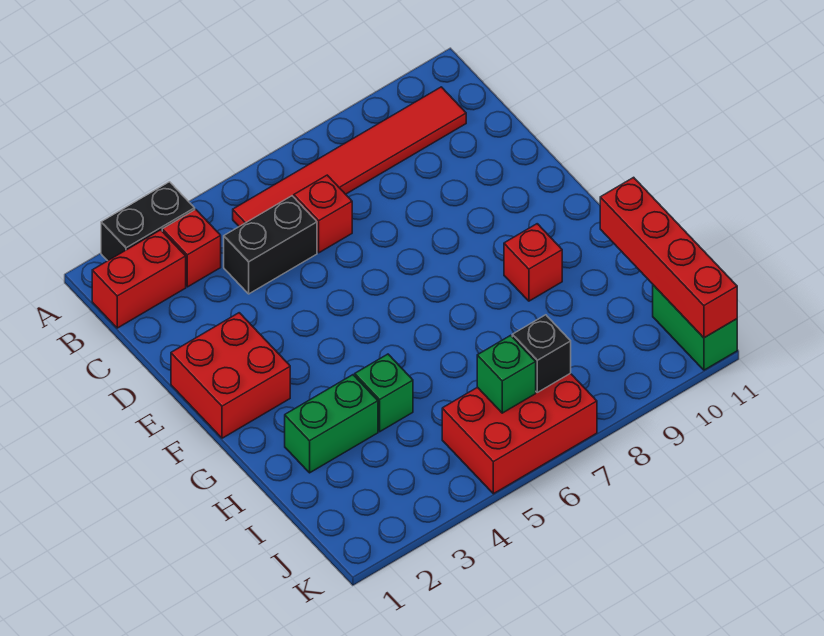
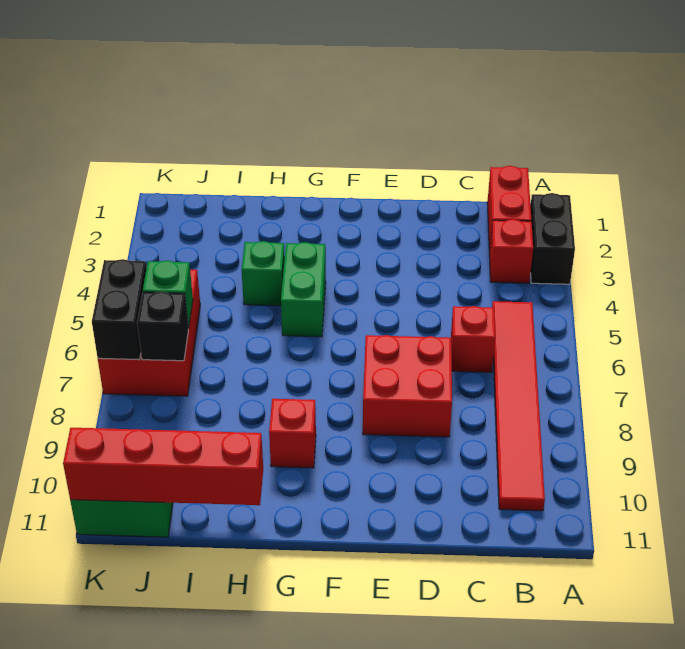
black 1x2 brick [224,196,317,294] -> black 1x2 brick moved to [92,259,147,360]
red 2x2 brick [171,313,290,438] -> red 2x2 brick moved to [363,335,452,437]
green 1x2 brick [285,375,378,473] -> green 1x2 brick moved to [281,242,326,337]

